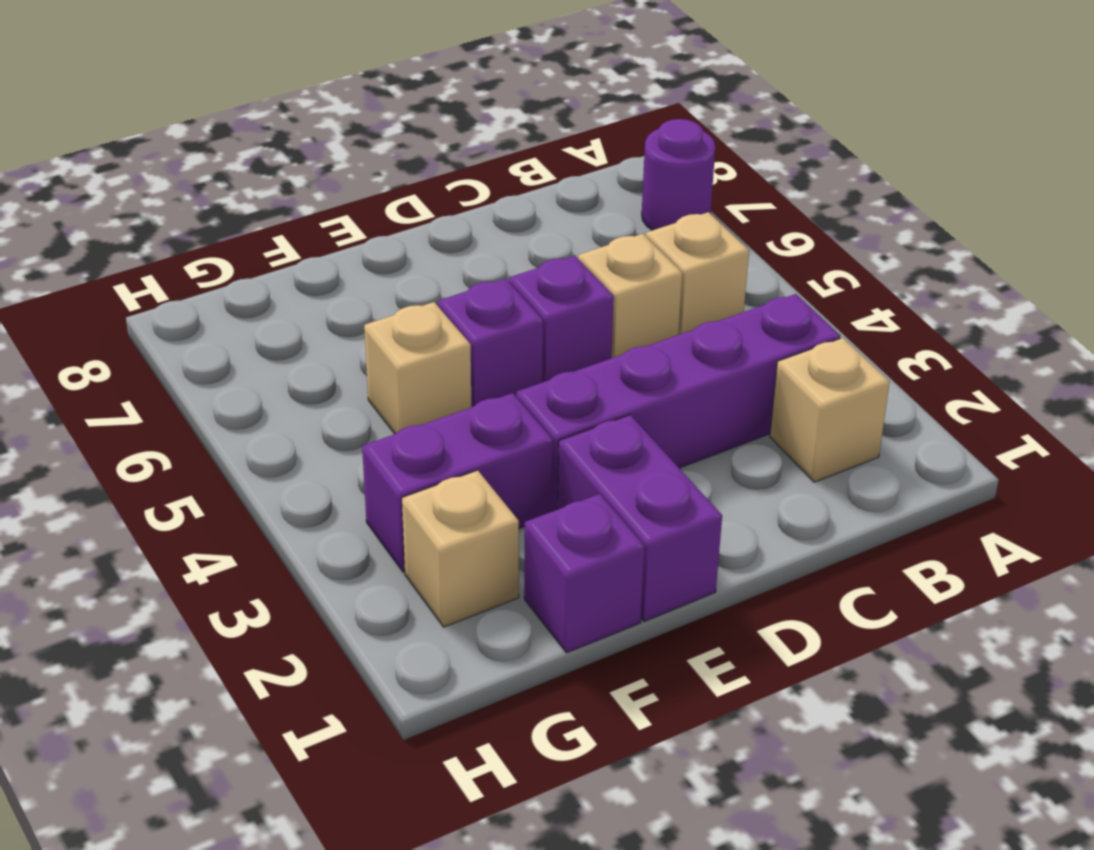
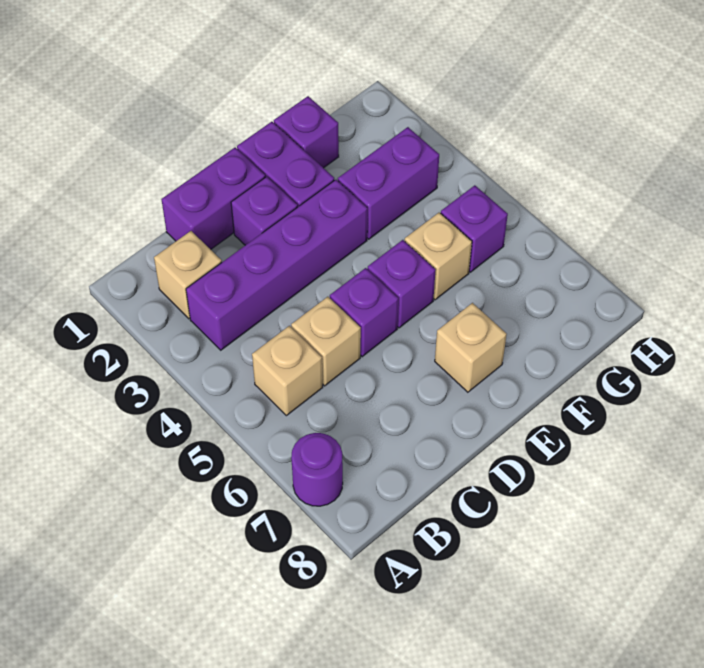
none -> purple 1x2 brick [161,147,265,249]
none -> purple 1x1 brick [231,177,298,245]
tan 1x1 brick [402,470,519,627] -> tan 1x1 brick moved to [435,303,507,392]
none -> purple 1x1 brick [441,185,508,272]

